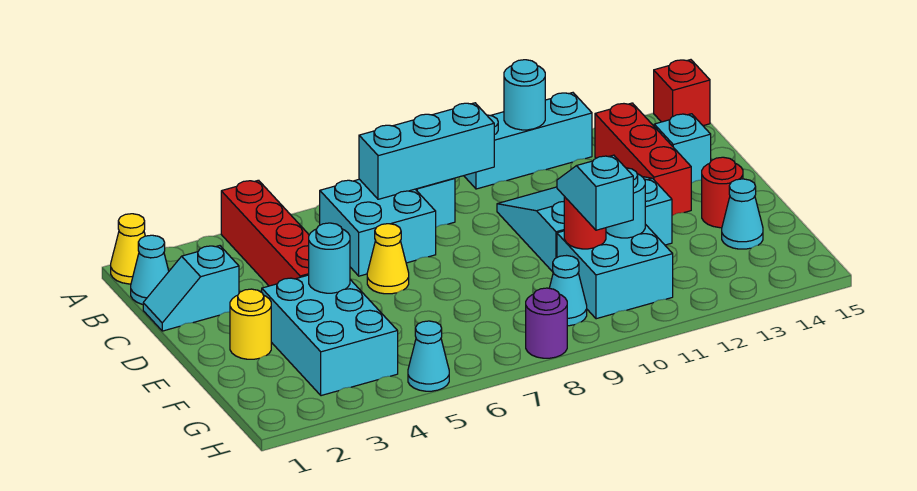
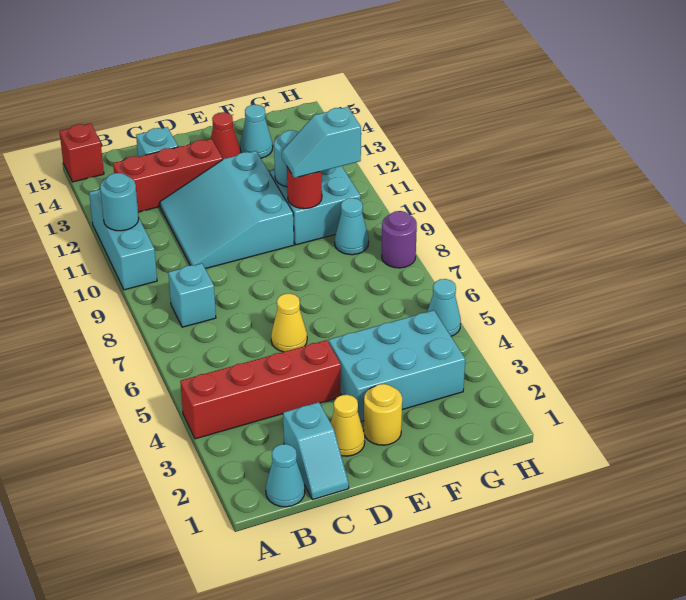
yellow 1x1 cone [111,214,145,284] -> yellow 1x1 cone moved to [331,395,365,456]
cyan 2x2 brick [320,179,436,276] -> none
cyan 1x3 brick [359,103,494,199] -> none
cyan 1x1 round brick [309,223,350,293] -> none
red 1x1 round brick [702,157,743,228] -> red 1x1 cone [211,112,241,159]

